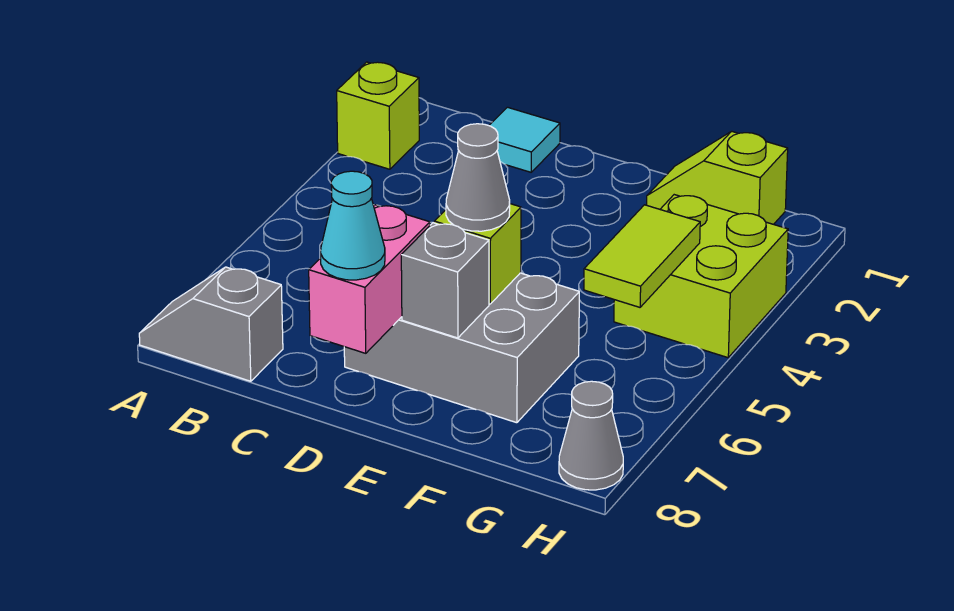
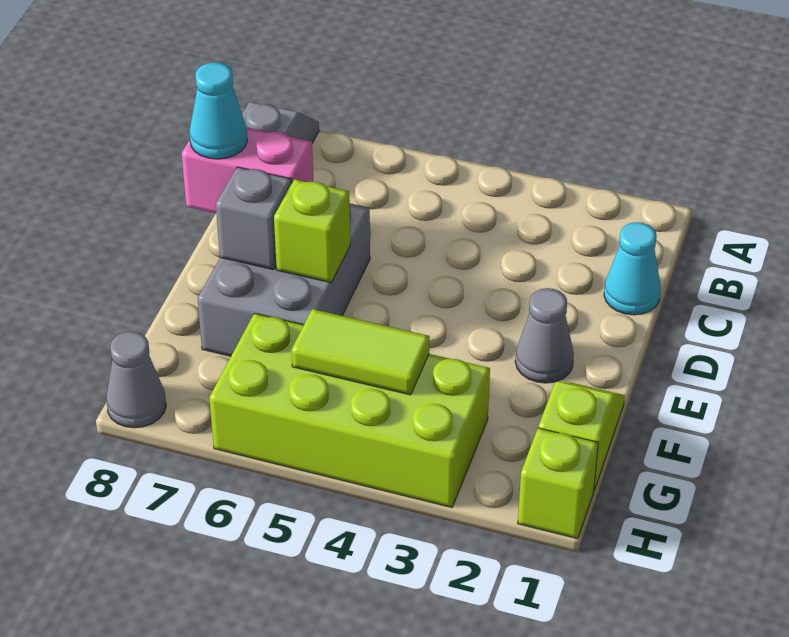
lime 1x1 brick [337,62,419,169] -> lime 1x1 brick moved to [518,428,598,539]
cyan 1x1 tile [489,107,560,172] -> cyan 1x1 cone [604,222,661,315]
grey 1x1 cone [446,124,510,231] -> grey 1x1 cone moved to [515,288,574,383]
lime 2x2 brick [614,195,788,358] -> lime 2x4 brick [209,313,490,507]

